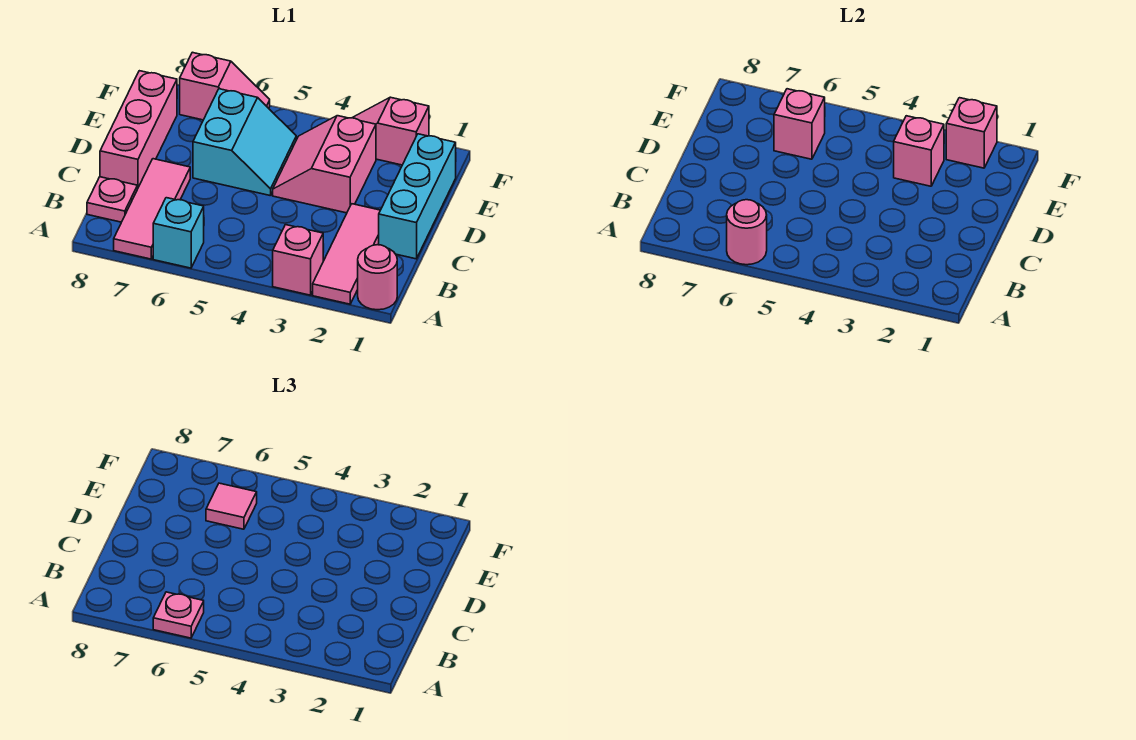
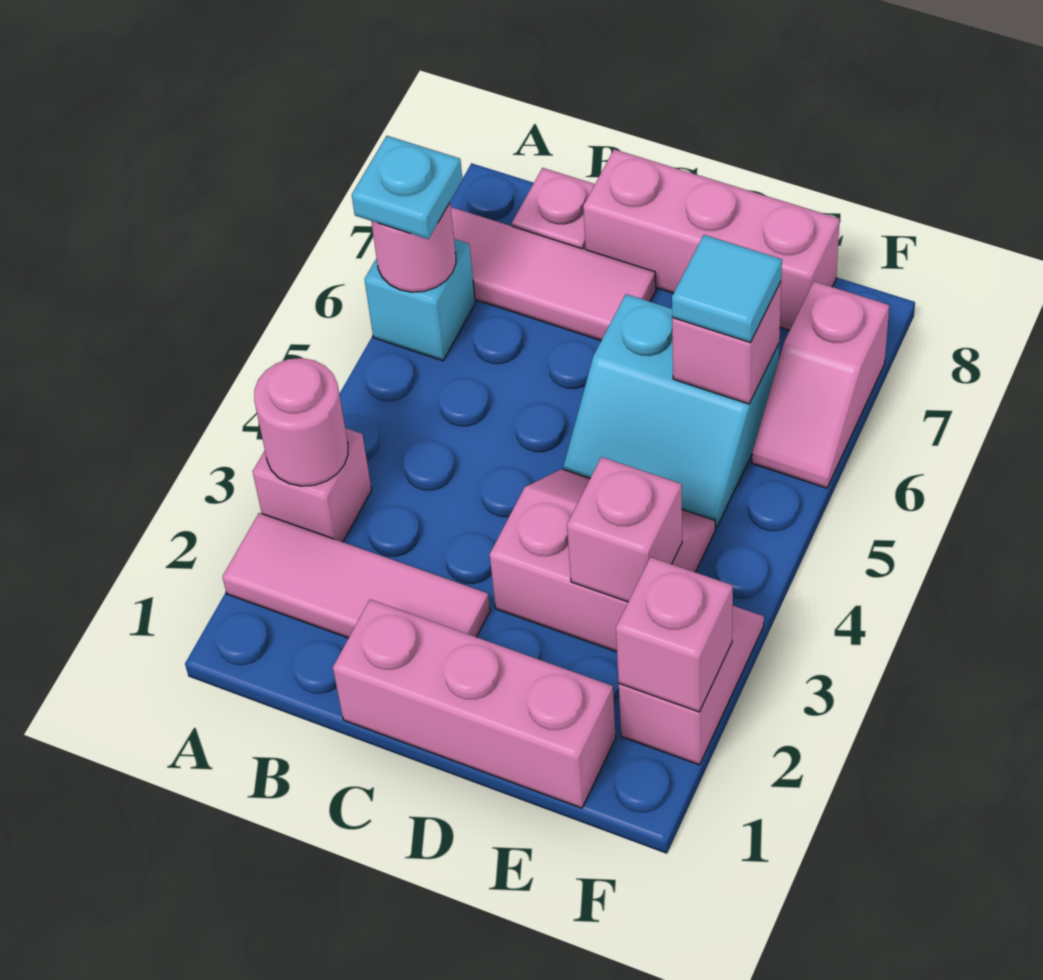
pink 1x1 round brick [358,245,397,310] -> pink 1x1 round brick moved to [254,358,348,486]
pink 1x1 plate [153,592,204,638] -> cyan 1x1 plate [352,136,463,239]
cyan 1x3 brick [379,134,456,259] -> pink 1x3 brick [333,599,616,808]
pink 1x1 tile [206,483,257,529] -> cyan 1x1 tile [672,235,782,343]

